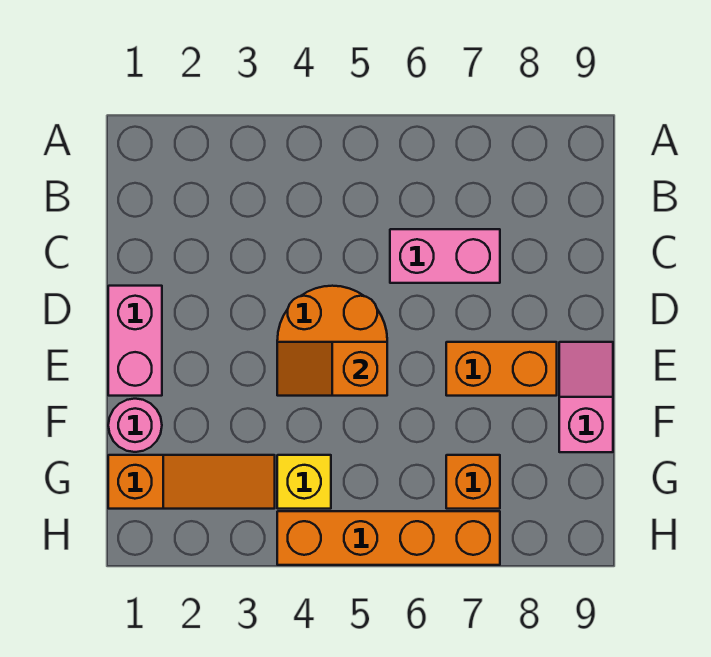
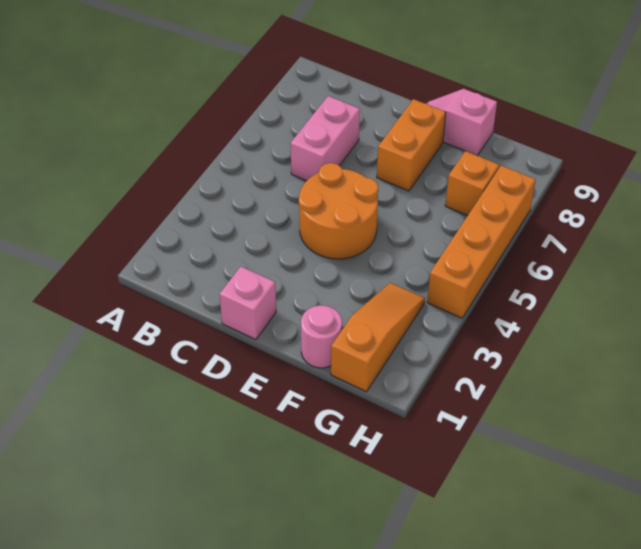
pink 1x2 brick [108,286,162,396] -> pink 1x1 brick [219,267,276,340]
orange 1x2 slope [277,342,387,396] -> none
yellow 1x1 brick [277,455,331,509] -> none

